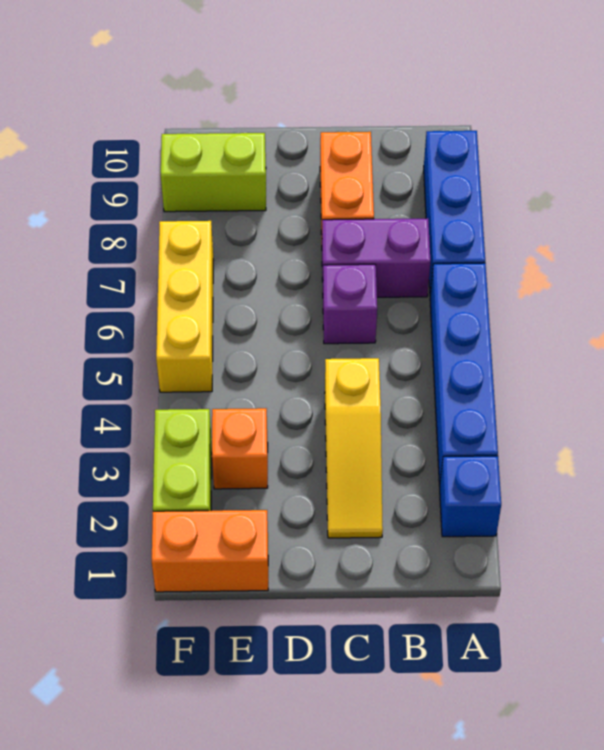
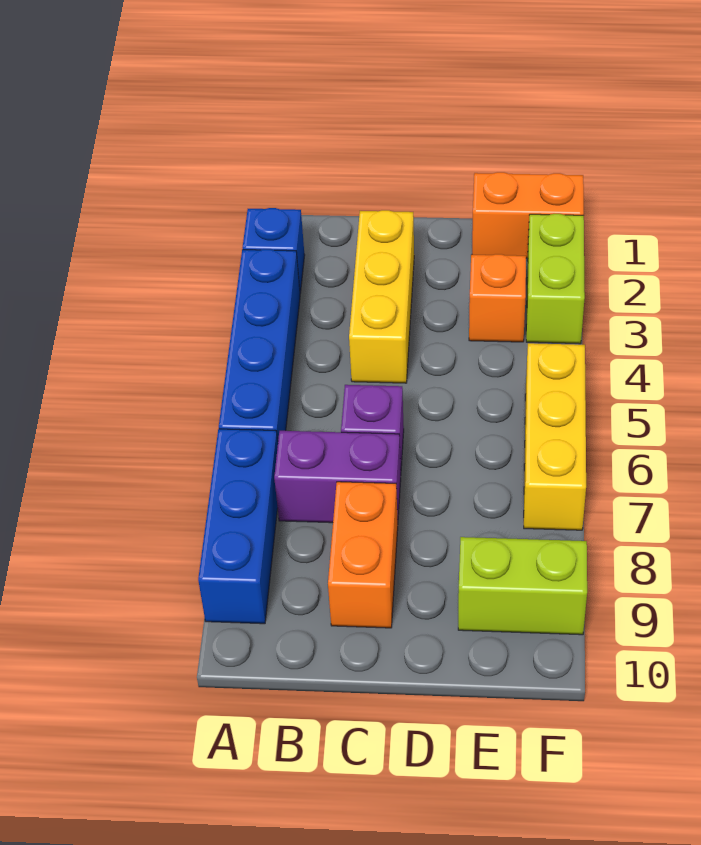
yellow 1x3 slope [325,358,383,538] -> yellow 1x3 brick [349,210,414,383]

